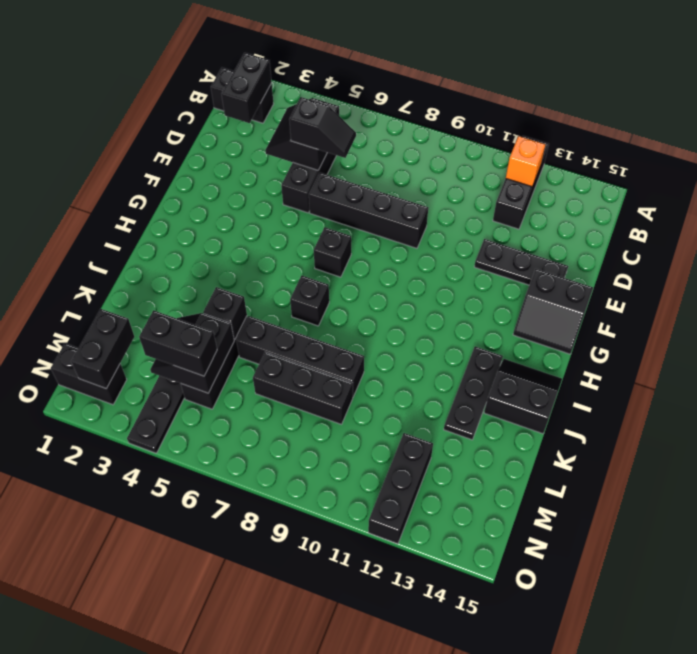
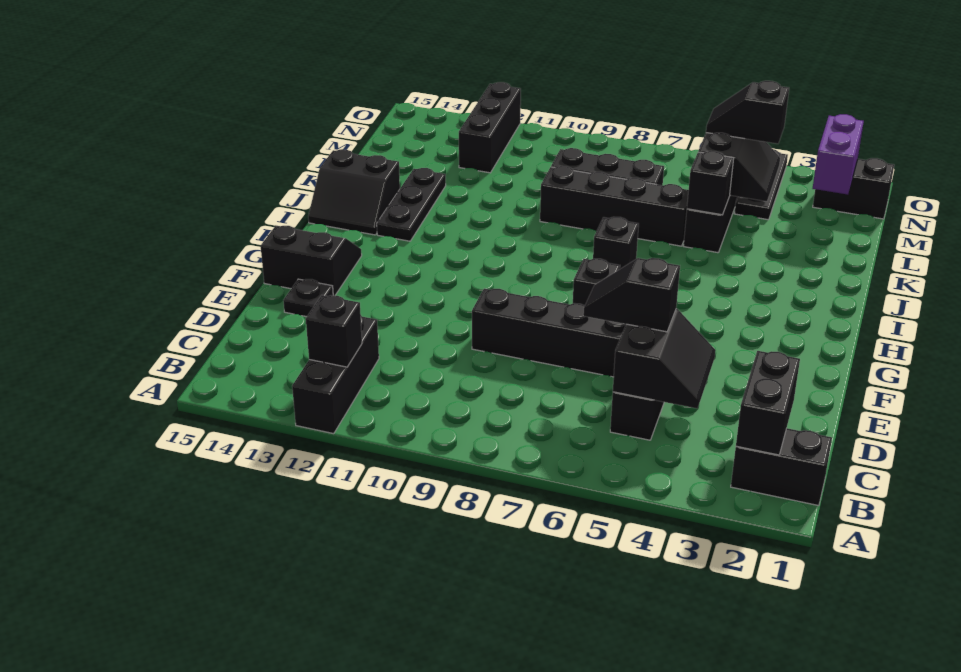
orange 1x1 brick [506,136,545,187] -> black 1x1 brick [306,295,362,367]
black 1x3 plate [474,239,568,285] -> black 1x1 plate [283,279,333,317]
black 1x2 brick [71,309,134,389] -> purple 1x2 brick [813,114,864,195]
black 1x2 brick [139,310,217,376] -> black 1x2 slope [706,81,789,144]

